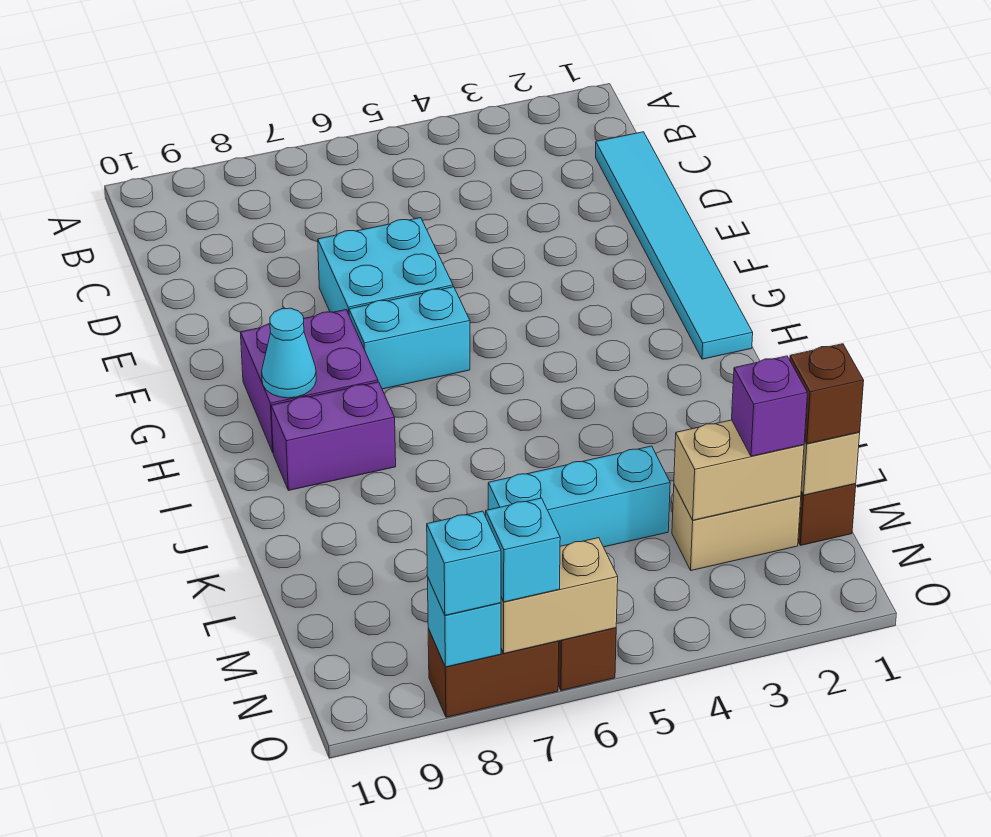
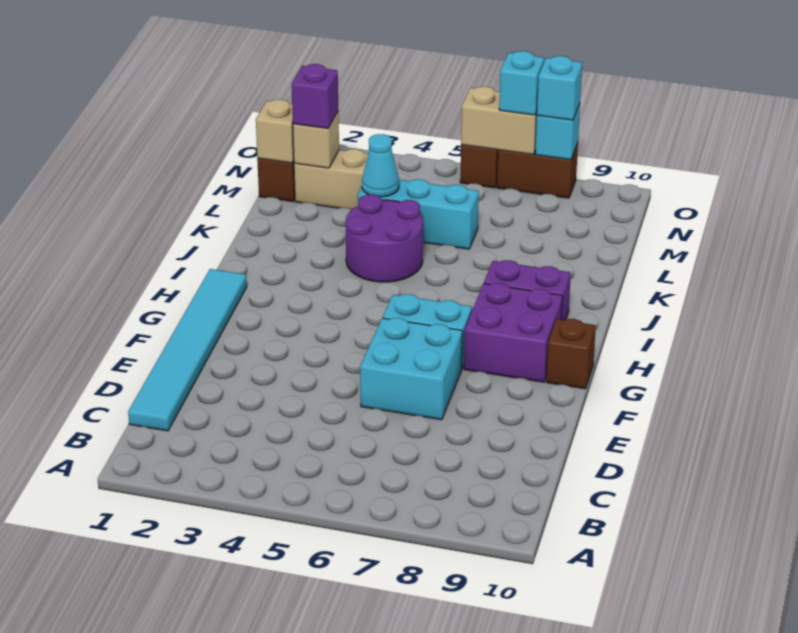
cyan 1x1 cone [262,308,316,398] -> cyan 1x1 cone moved to [362,134,399,197]
none -> purple 2x2 round brick [345,195,423,282]
brown 1x1 brick [790,344,864,444] -> brown 1x1 brick moved to [546,319,596,389]
tan 1x2 brick [674,420,804,520] -> tan 1x1 brick [293,112,339,168]

